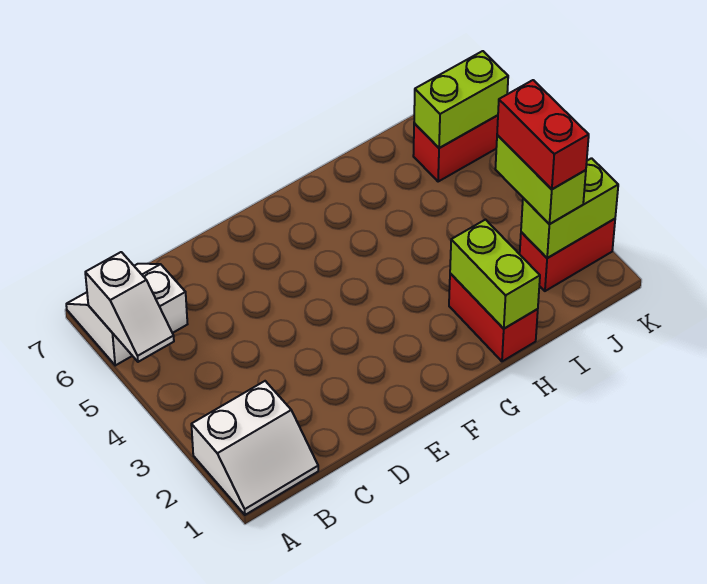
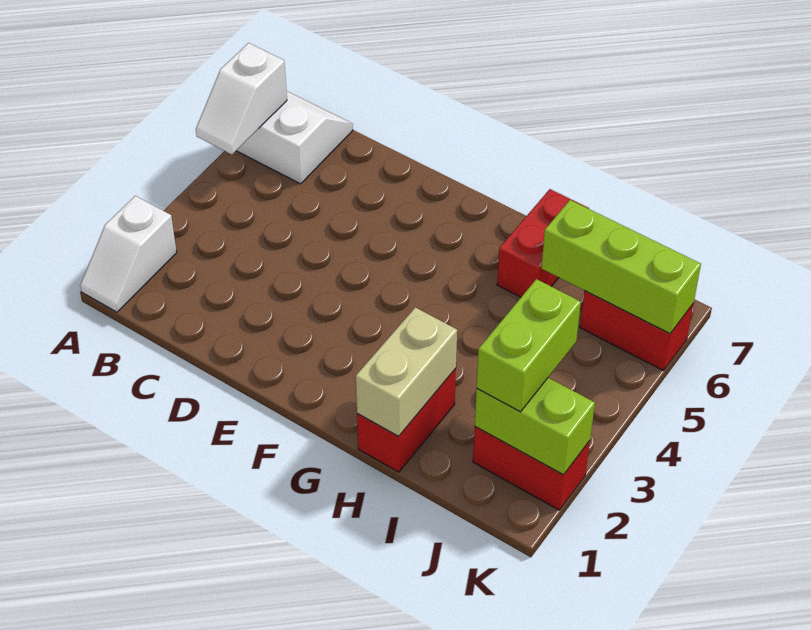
white 2x2 slope [191,381,318,515] -> white 1x2 slope [80,196,177,312]
lime 1x2 brick [450,220,540,329] -> tan 1x2 brick [356,307,457,436]
red 1x2 brick [497,80,589,189] -> red 1x2 brick moved to [497,189,589,297]
lime 1x2 brick [414,51,508,148] -> lime 1x3 brick [541,200,701,333]

